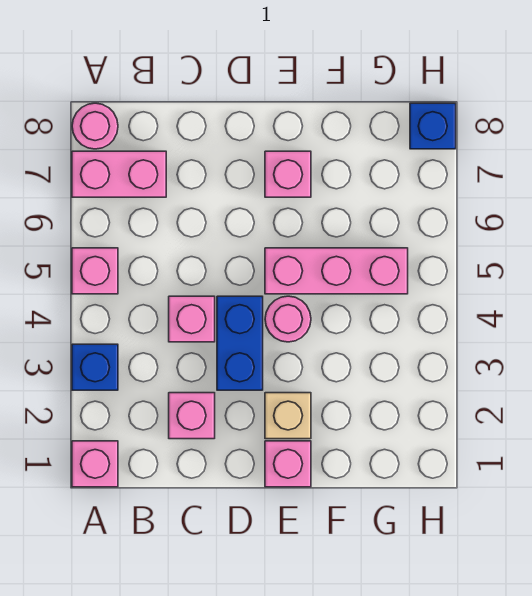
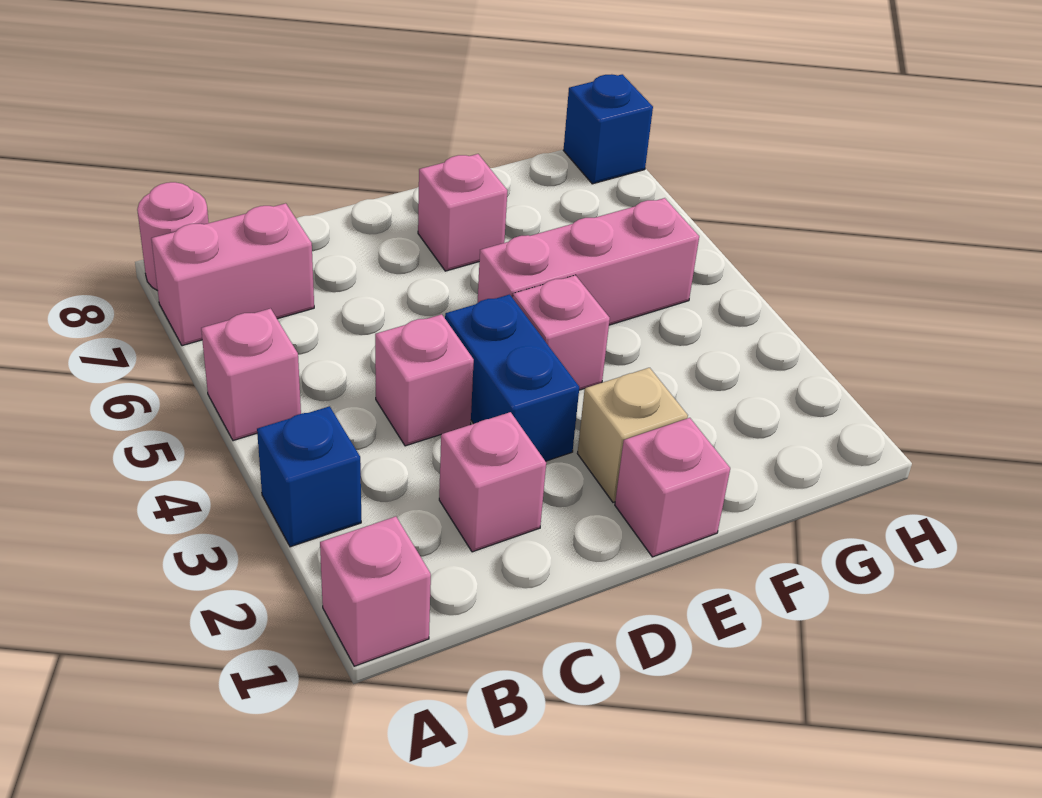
pink 1x1 round brick [265,296,311,342] -> pink 1x1 brick [513,275,610,390]

